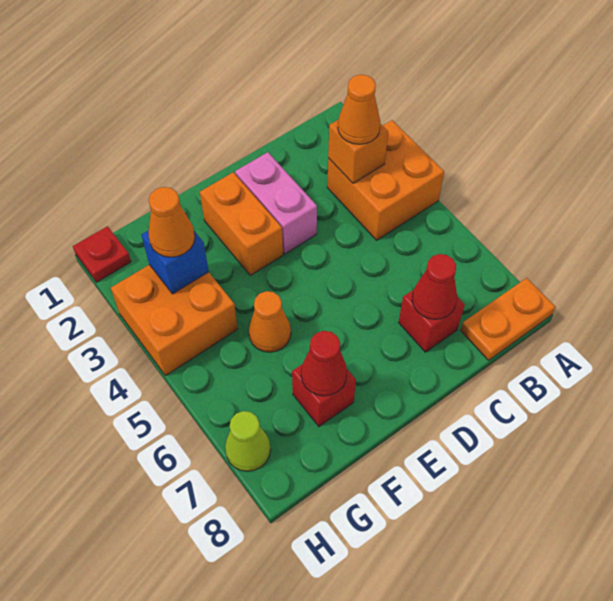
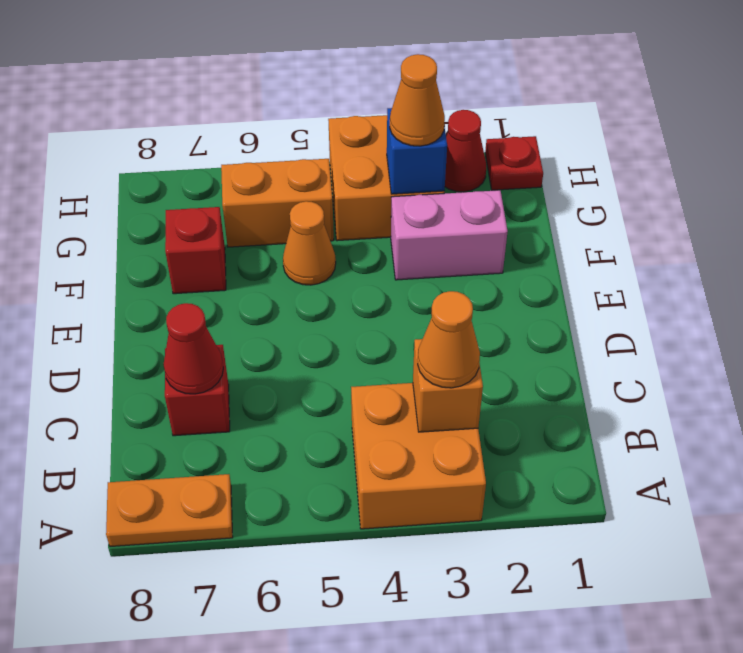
orange 1x2 plate [460,278,555,360] -> orange 1x2 plate turned to [106,474,233,547]
pink 1x2 brick [235,152,317,254] -> pink 1x2 brick moved to [391,190,508,280]
orange 1x2 brick [200,172,283,276] -> orange 1x2 brick moved to [221,159,334,247]
red 1x1 cone [301,331,347,396] -> red 1x1 cone moved to [445,110,486,192]
lime 1x1 cone [225,411,271,471] -> none

